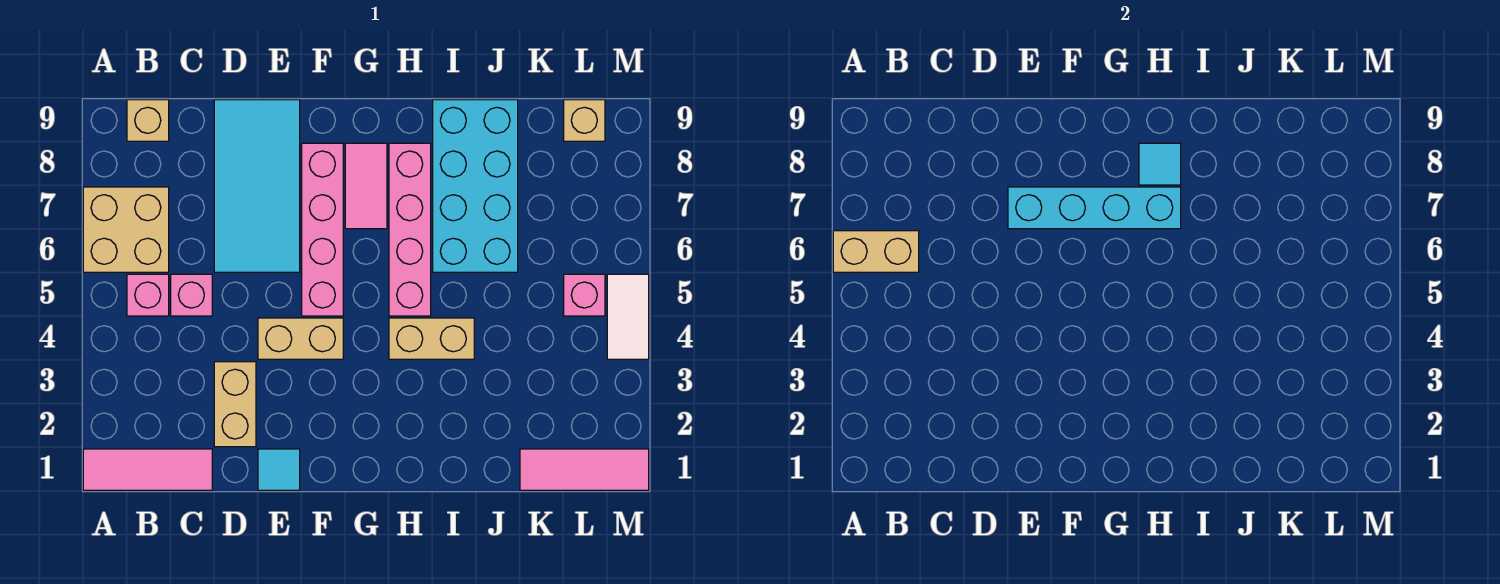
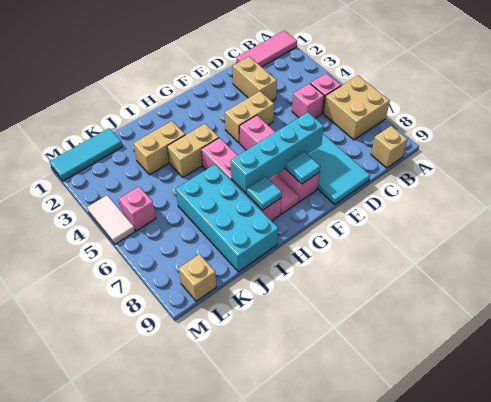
tan 1x2 brick [833,231,919,272] -> tan 1x2 brick moved to [133,121,185,175]
cyan 1x1 tile [258,449,300,490] -> cyan 1x1 tile moved to [286,152,320,184]
pink 1x3 tile [520,449,649,490] -> cyan 1x3 tile [50,128,122,181]

